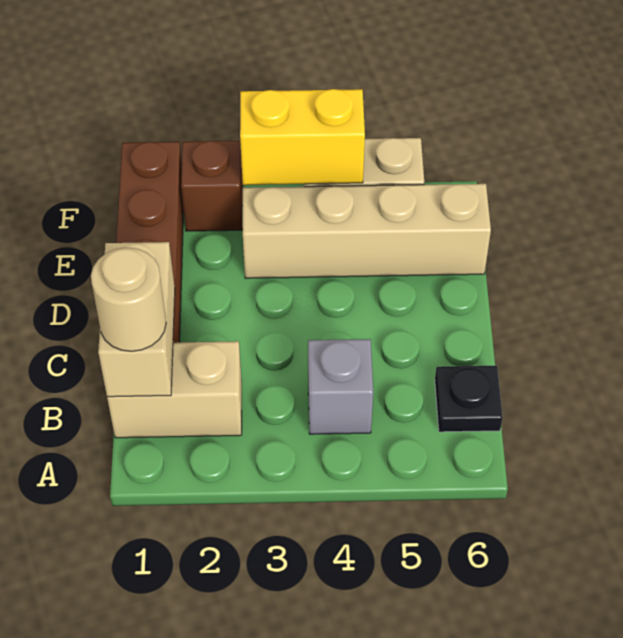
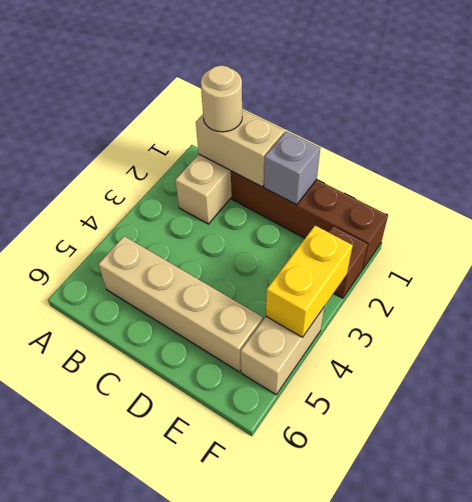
grey 1x1 brick [308,339,373,434] -> grey 1x1 brick moved to [264,131,320,205]
black 1x1 plate [435,366,503,432] -> none
tan 1x4 brick [243,184,491,278] -> tan 1x4 brick turned to [98,236,263,372]

